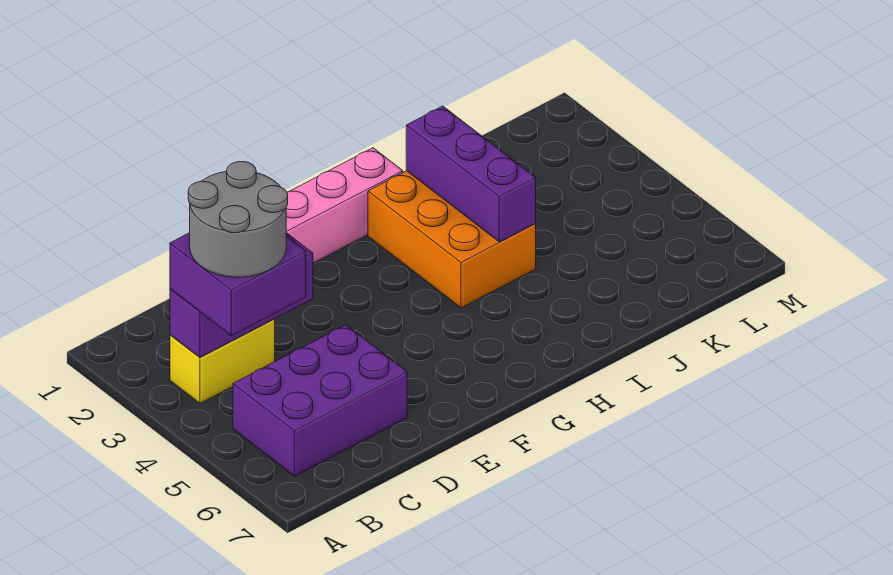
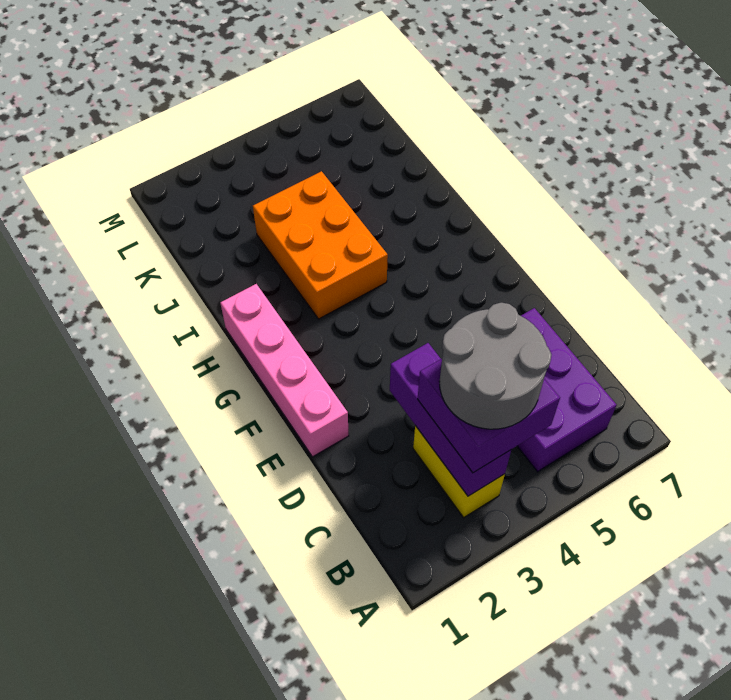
orange 2x3 brick [368,171,536,308] -> orange 2x3 brick turned to [253,171,388,319]
purple 1x3 brick [406,106,536,242] -> none

